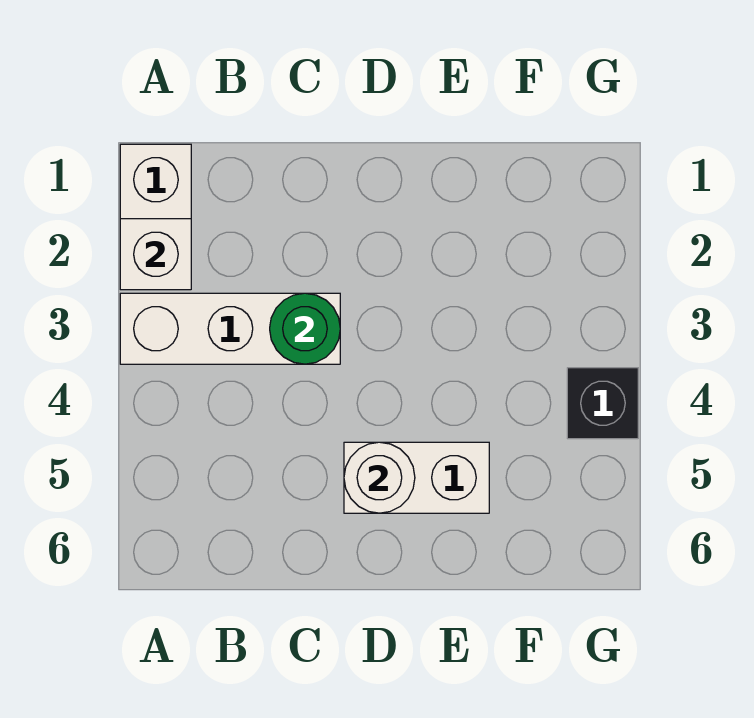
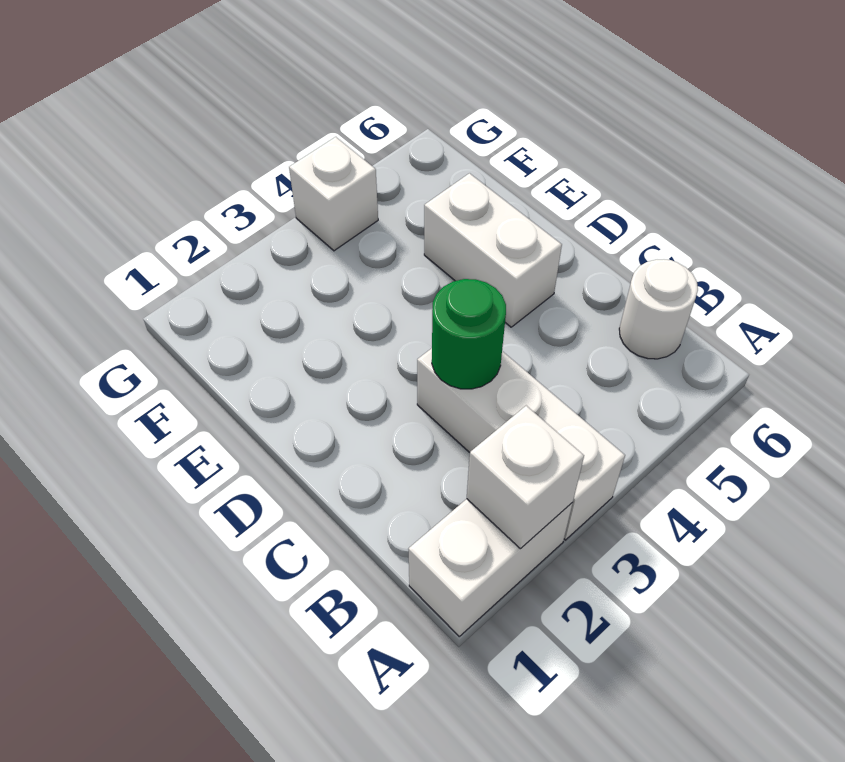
white 1x1 round brick [344,442,415,513] -> white 1x1 round brick moved to [619,259,698,359]
black 1x1 brick [567,368,638,439] -> white 1x1 brick [289,137,378,251]

